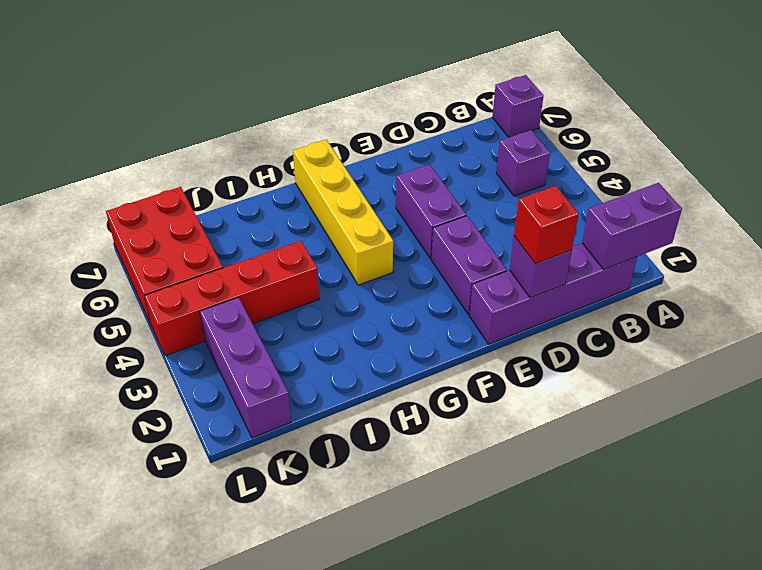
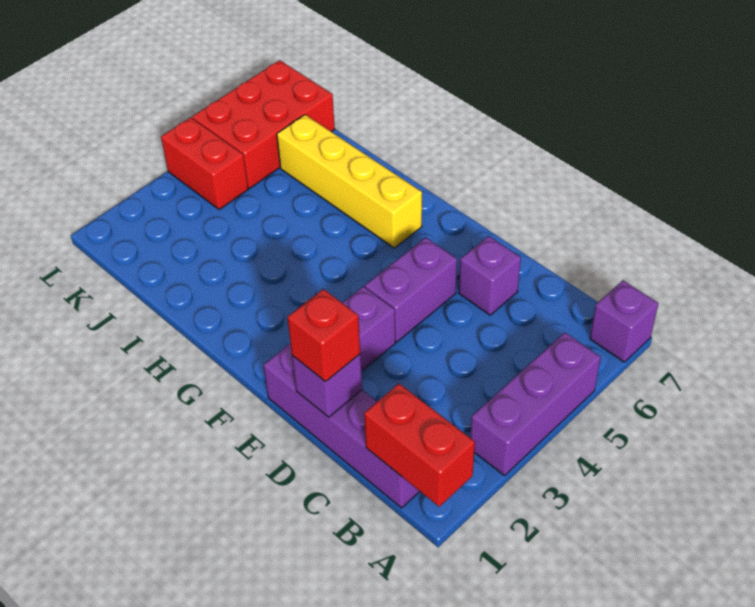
purple 1x2 brick [582,183,682,269] -> red 1x2 brick [364,384,475,507]
purple 1x1 brick [496,130,550,196] -> purple 1x1 brick moved to [459,236,521,315]
yellow 1x4 brick [293,140,393,285] -> yellow 1x4 brick turned to [277,115,422,248]
red 1x4 brick [144,241,319,356] -> red 1x2 brick [161,117,248,210]
purple 1x3 brick [200,297,291,438] -> purple 1x3 brick moved to [470,333,601,476]

